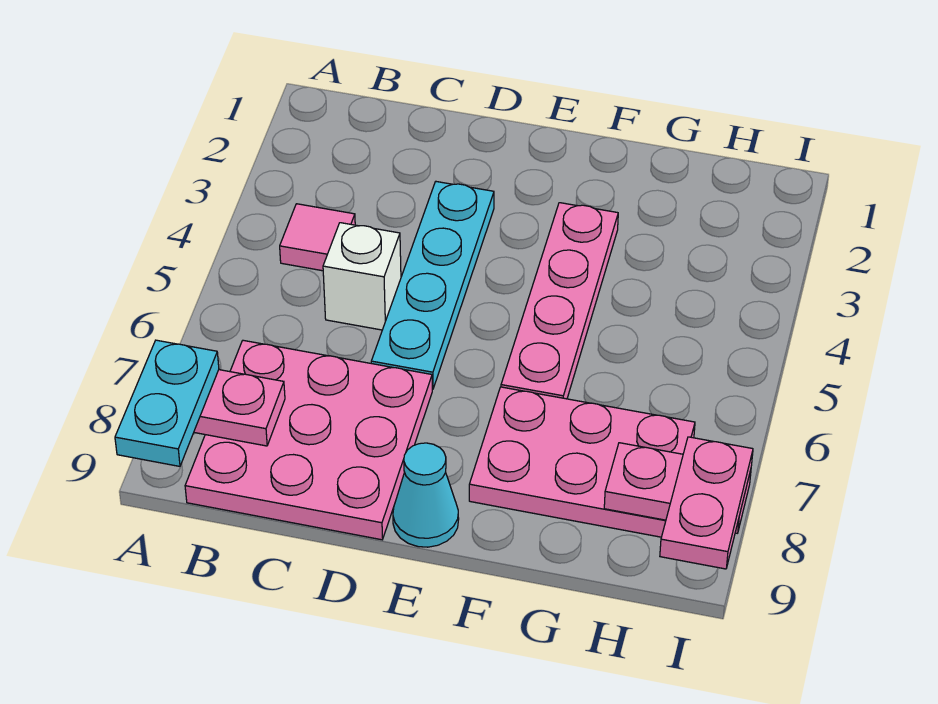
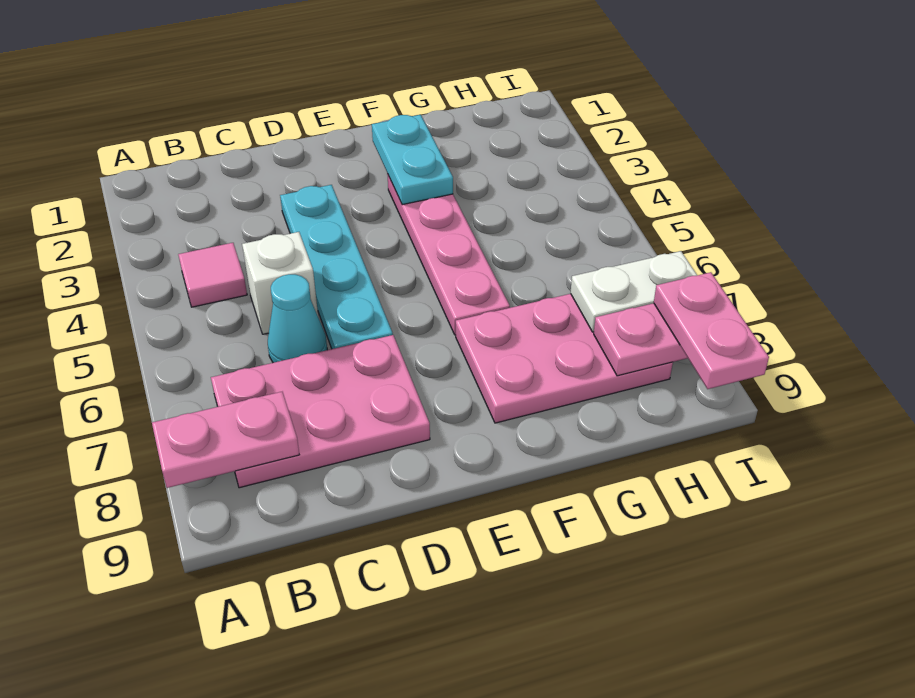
cyan 1x2 plate [115,340,219,466] -> cyan 1x2 plate moved to [372,115,453,205]
pink 3x3 plate [185,340,432,540] -> pink 2x3 plate [211,335,430,488]
cyan 1x1 cone [393,443,459,547] -> cyan 1x1 cone moved to [268,274,327,363]
none -> white 1x2 plate [570,251,697,332]

